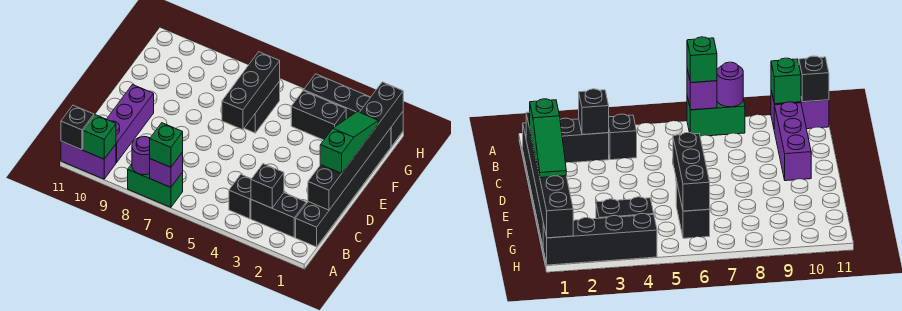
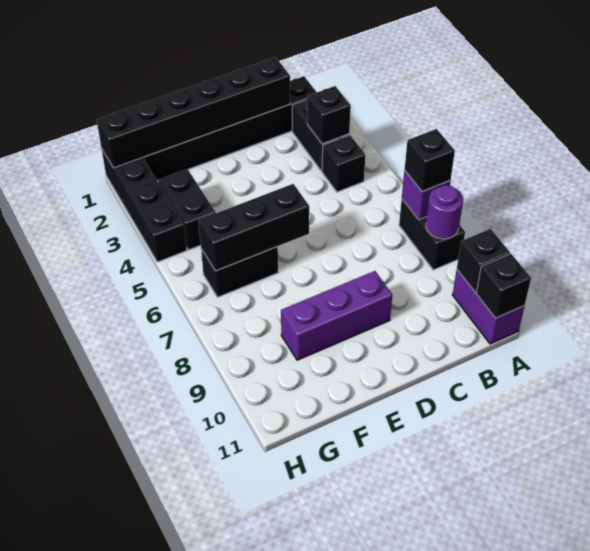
green 1x2 brick [128,164,183,207] -> black 1x2 brick [399,199,465,270]
green 1x1 brick [150,123,183,167] -> black 1x1 brick [405,129,455,191]
green 1x1 brick [83,115,116,159] -> black 1x1 brick [457,229,510,292]
purple 1x3 brick [107,85,154,162] -> purple 1x3 brick moved to [281,271,392,360]
green 1x3 slope [320,112,378,173] -> none

